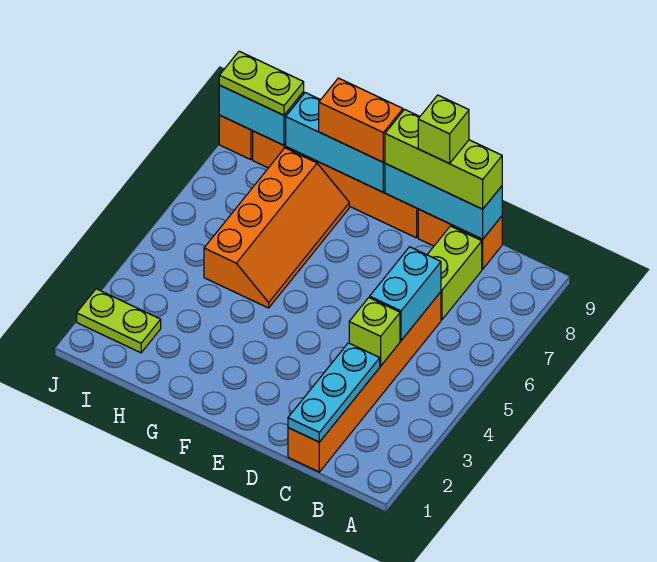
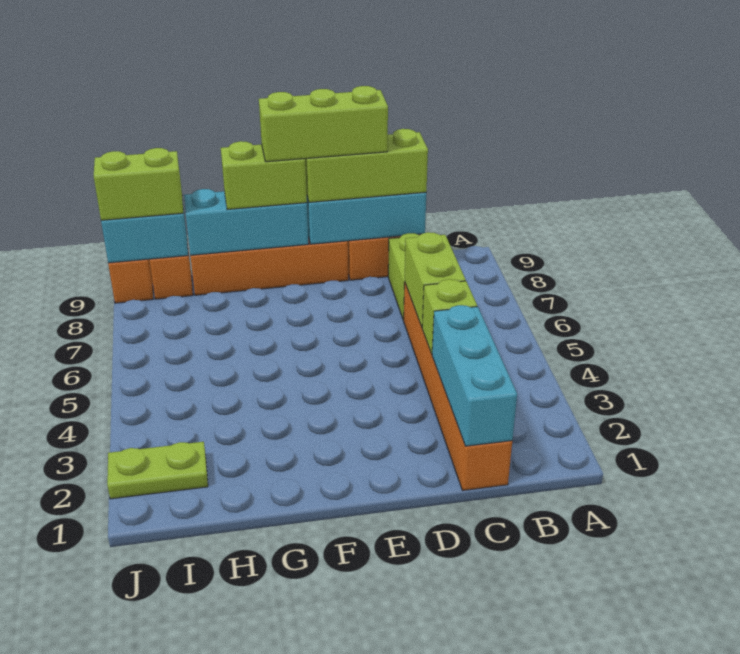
cyan 1x3 plate [288,343,380,442] -> cyan 1x3 brick [432,305,517,446]
cyan 1x2 brick [370,247,441,340] -> lime 1x2 brick [405,232,466,327]
lime 1x1 brick [418,95,469,163] -> lime 1x3 brick [259,86,388,162]
orange 1x2 brick [319,78,403,162] -> lime 1x2 brick [221,141,307,210]
orange 2x4 slope [204,148,349,308] -> none
lime 1x2 plate [219,51,304,115] -> lime 1x2 brick [94,148,183,220]

